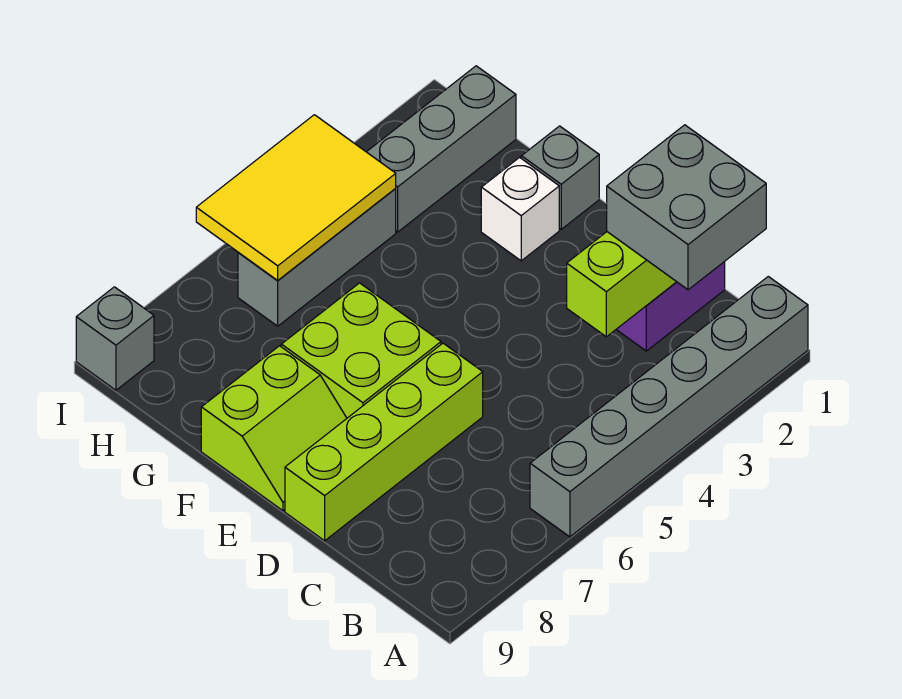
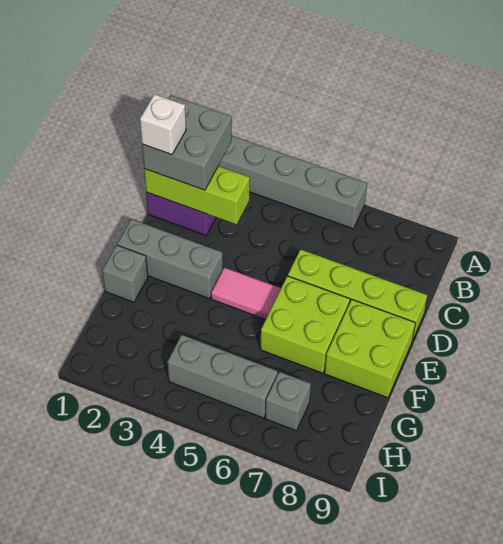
none -> pink 1x2 tile [211,267,281,320]
lime 2x2 slope [201,346,347,511] -> lime 2x2 brick [325,300,415,398]
white 1x1 brick [481,157,559,261] -> white 1x1 brick moved to [140,94,186,155]
grey 1x3 brick [367,66,516,232] -> grey 1x3 brick moved to [117,219,223,299]
yellow 2x3 tile [196,115,396,281] -> none
grey 1x1 brick [76,287,154,390] -> grey 1x1 brick moved to [265,372,311,431]

